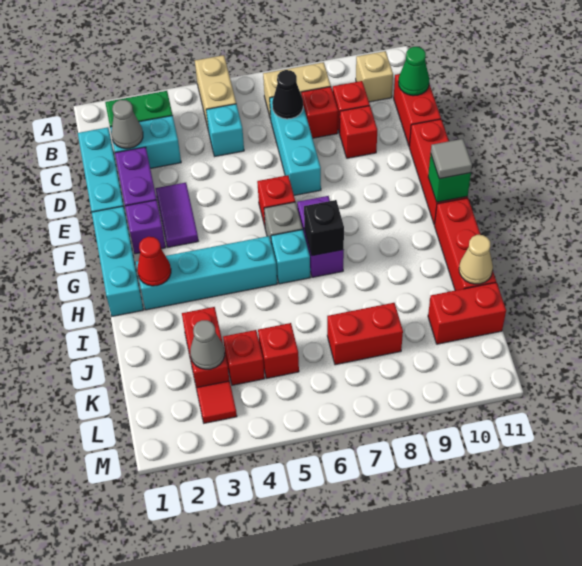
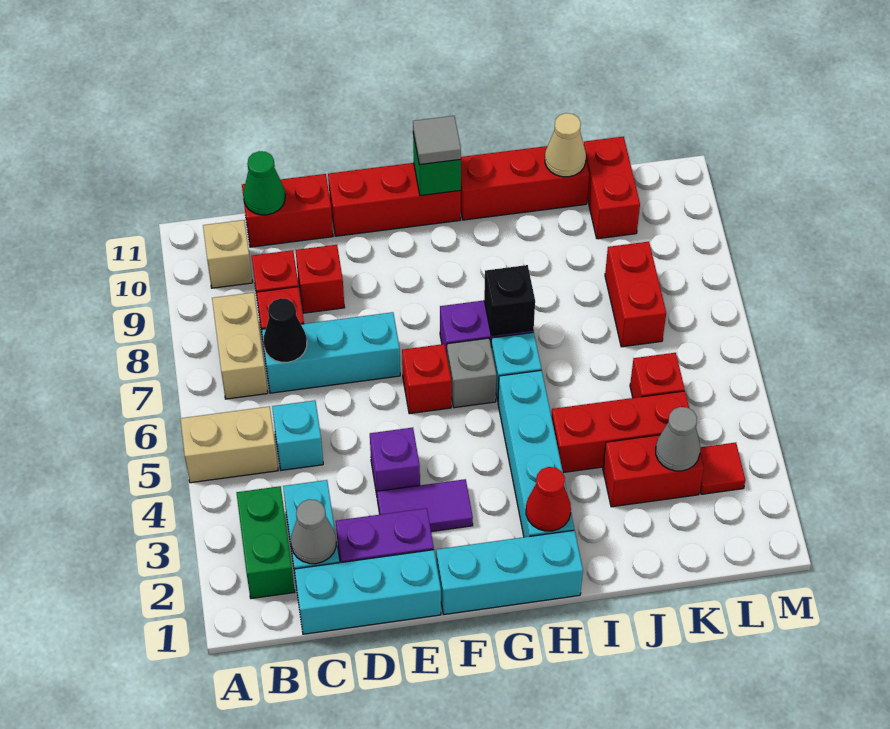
purple 1x1 brick [125,200,166,254] -> purple 1x1 brick moved to [370,428,420,495]
red 1x1 brick [223,330,265,385] -> red 1x3 brick [551,391,689,473]

